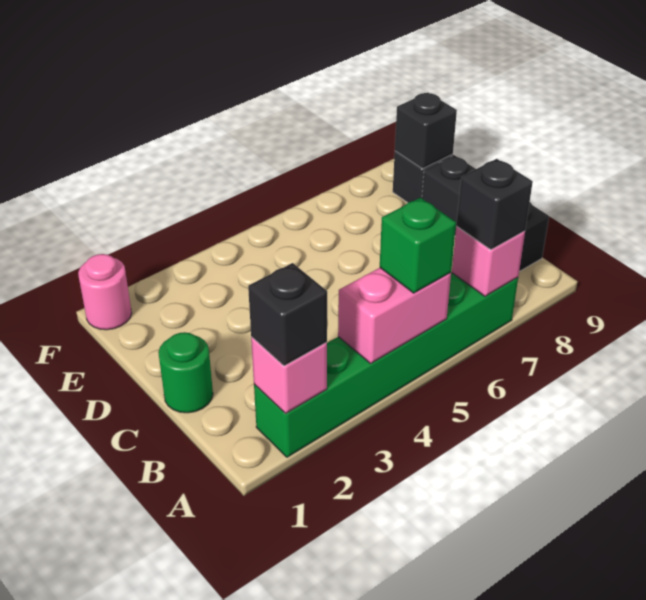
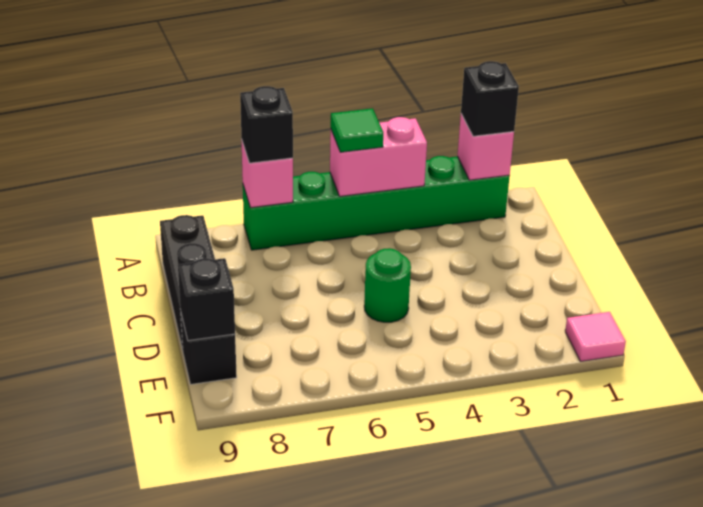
green 1x1 brick [380,198,456,293] -> green 1x1 tile [331,108,383,152]
green 1x1 round brick [158,332,213,413] -> green 1x1 round brick moved to [364,248,411,322]
pink 1x1 round brick [78,254,132,330] -> pink 1x1 tile [565,312,626,362]

